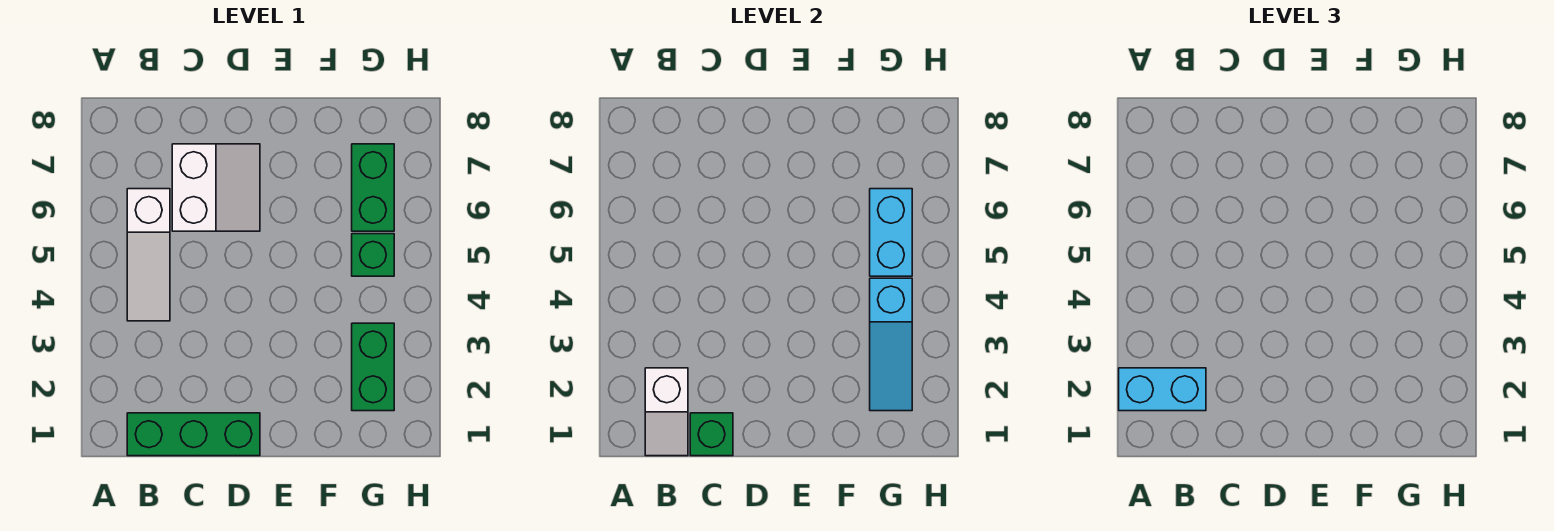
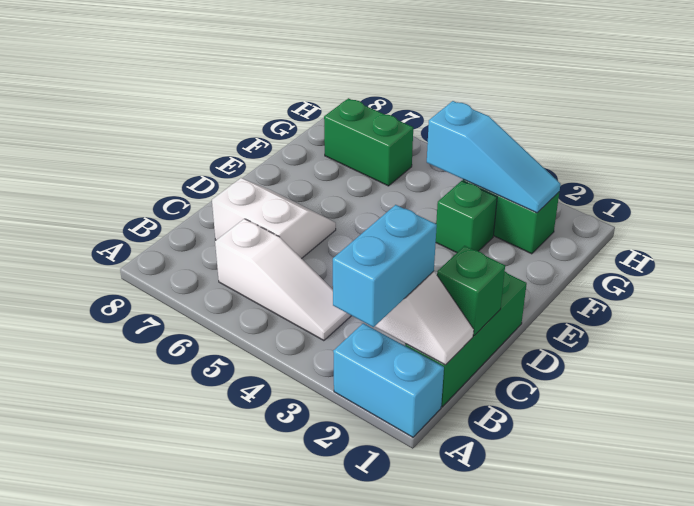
green 1x1 brick [352,234,394,276] -> green 1x1 brick moved to [436,181,497,253]
cyan 1x2 brick [870,189,912,276] -> cyan 1x2 brick moved to [333,323,444,437]

